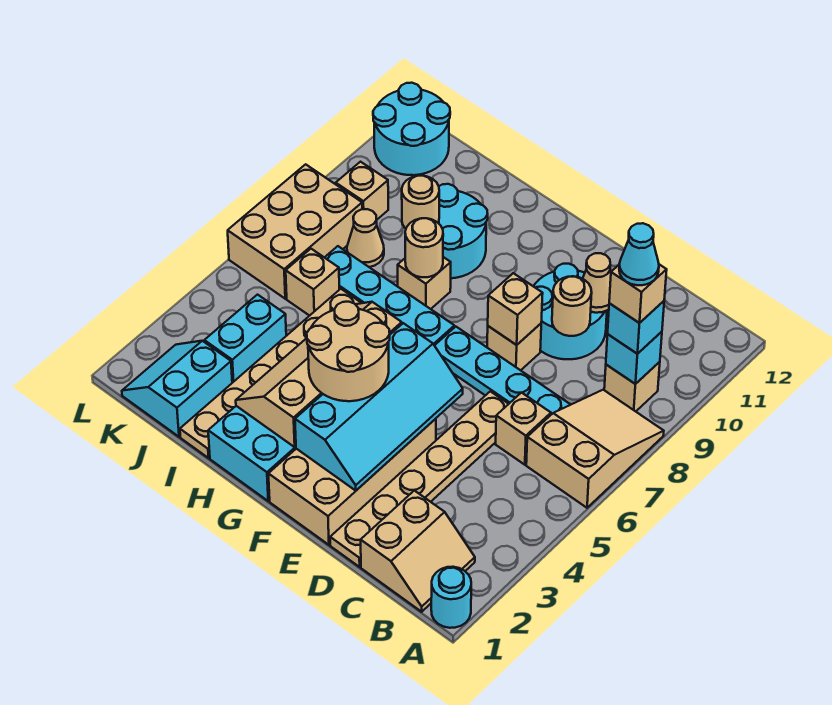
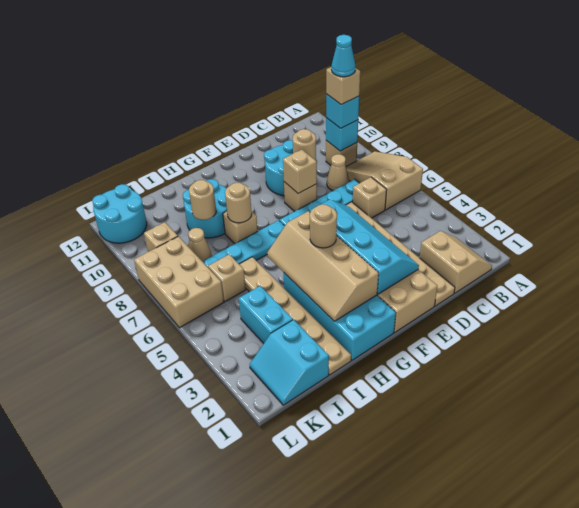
cyan 1x1 round brick [431,567,471,628] -> none
tan 1x1 cone [583,253,611,313] -> tan 1x1 cone moved to [327,154,349,191]
tan 2x2 round brick [307,302,390,401] -> tan 1x1 round brick [310,204,337,248]

